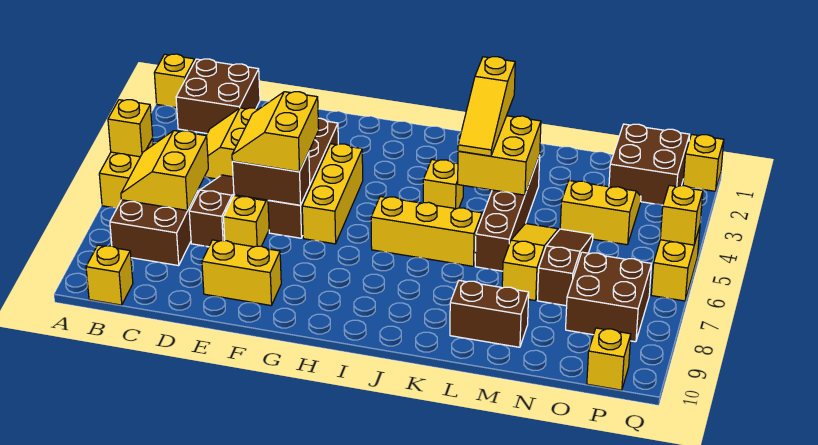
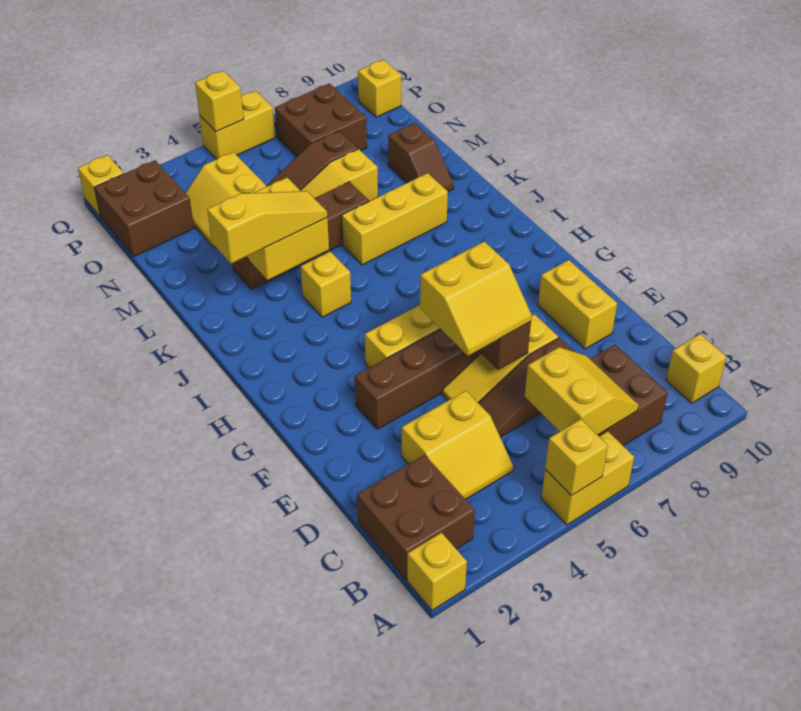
yellow 2x2 slope [121,131,208,210] -> yellow 2x2 slope turned to [525,347,639,435]
yellow 1x3 brick [371,197,482,266] -> yellow 1x3 brick turned to [342,173,448,265]
brown 1x2 brick [450,281,529,347] -> brown 1x2 slope [388,123,454,192]

